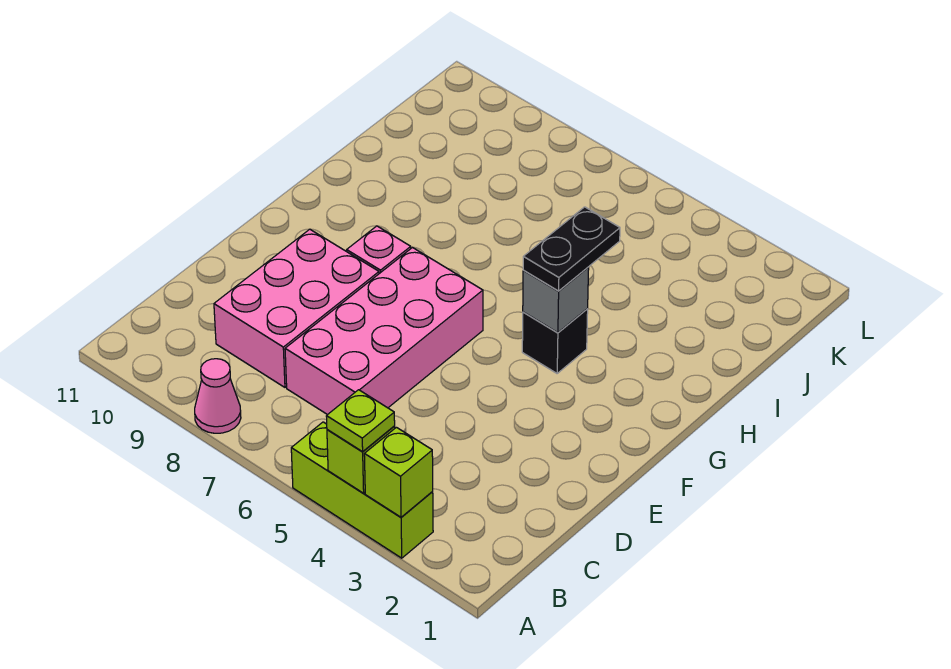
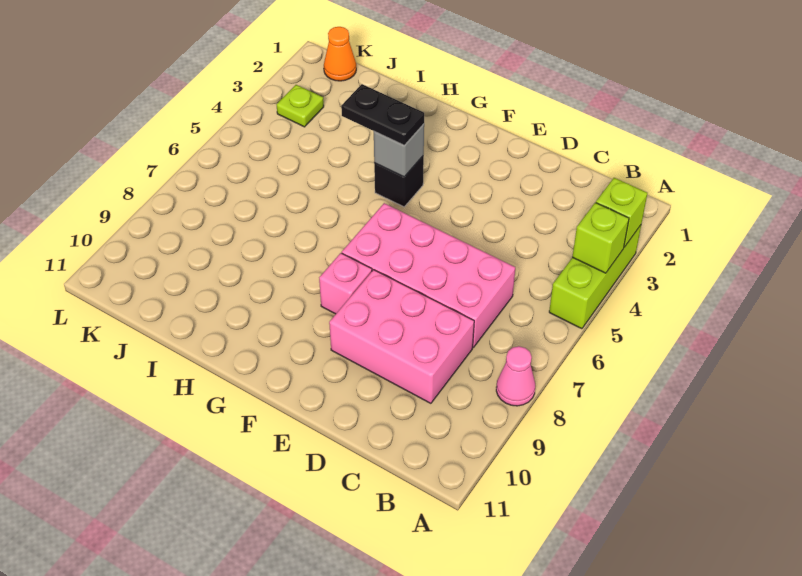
lime 1x1 plate [326,390,395,452] -> lime 1x1 plate moved to [276,85,324,127]
none -> orange 1x1 cone [324,27,356,81]

